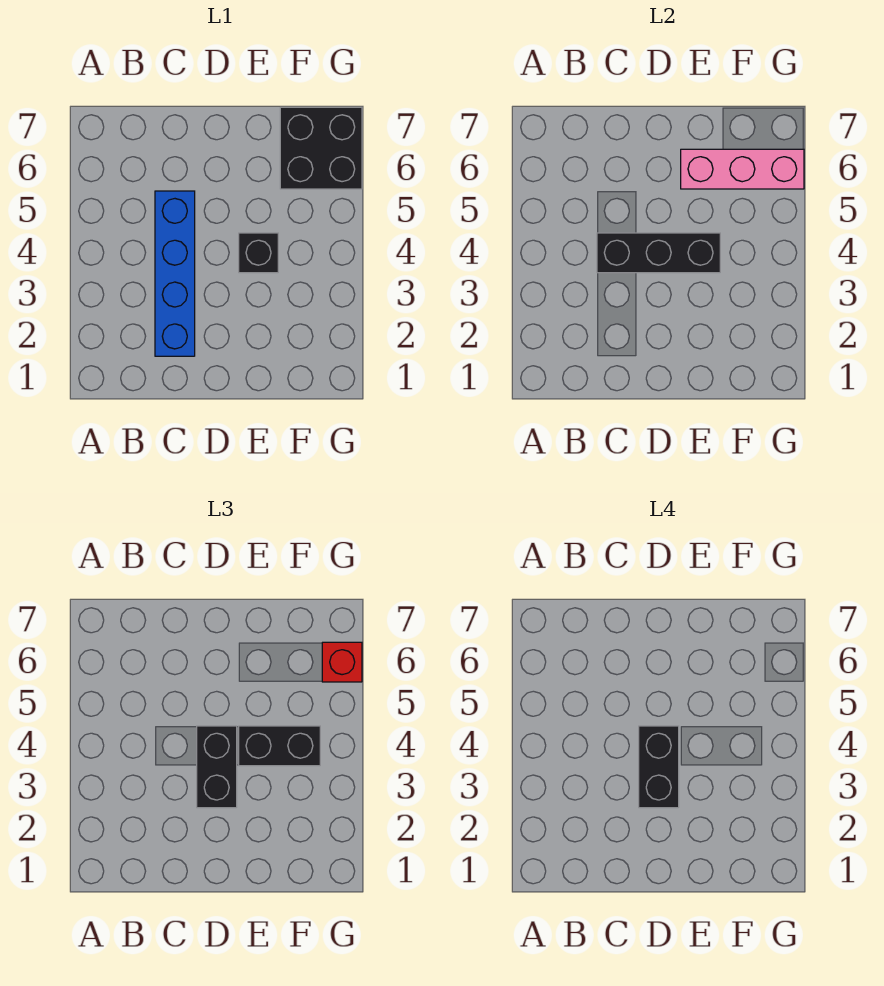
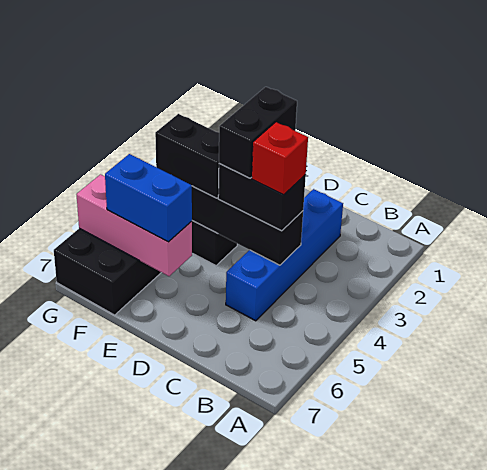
black 1x2 brick [197,726,237,808] -> black 1x2 brick turned to [218,163,306,231]
none -> blue 1x2 brick [105,154,192,242]
red 1x1 brick [322,642,362,682] -> red 1x1 brick moved to [252,122,308,195]

